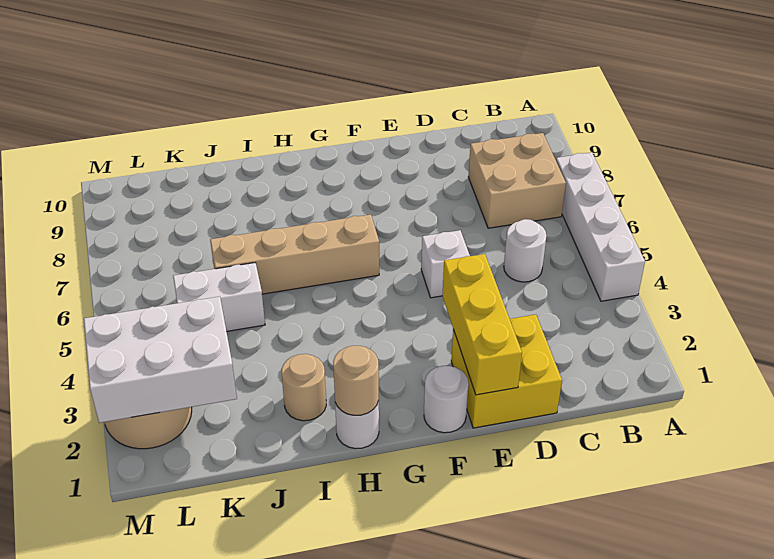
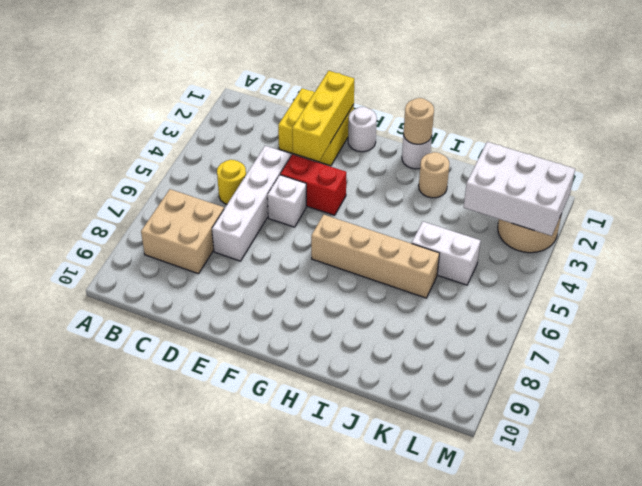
white 1x4 brick [556,152,645,301] -> white 1x4 brick moved to [212,146,291,261]
white 1x1 round brick [504,219,546,282] -> yellow 1x1 round brick [217,160,246,204]
none -> red 1x2 brick [280,154,346,215]

